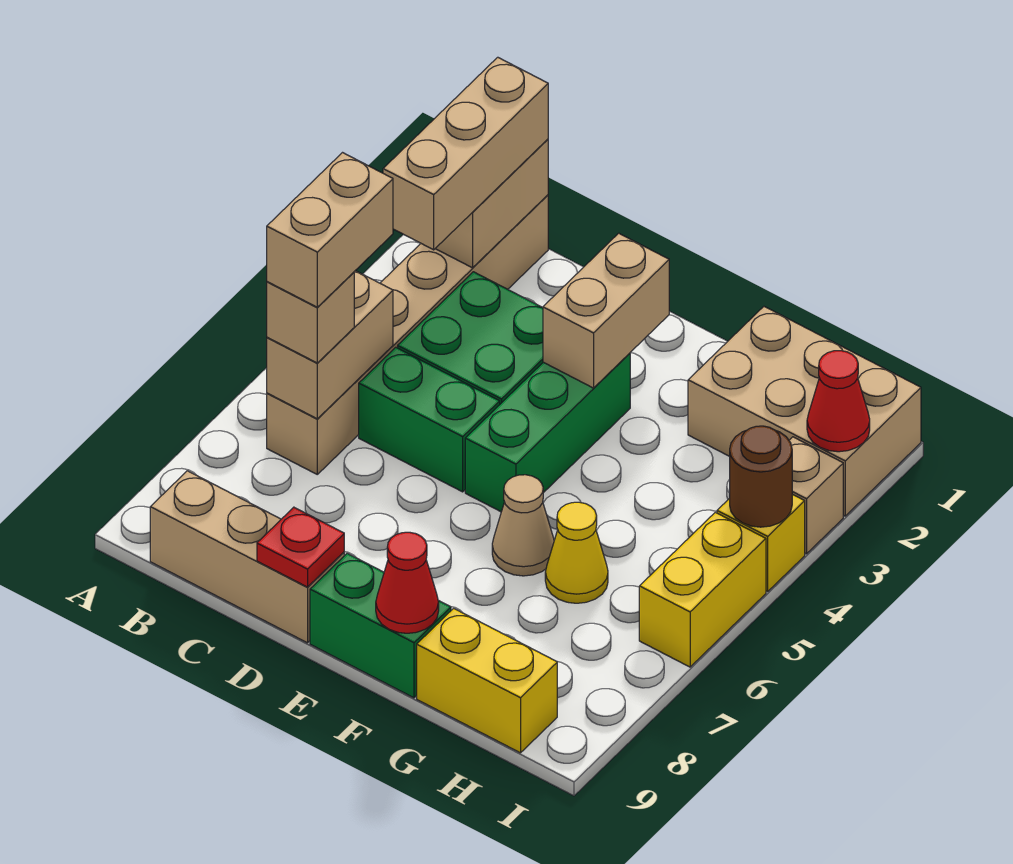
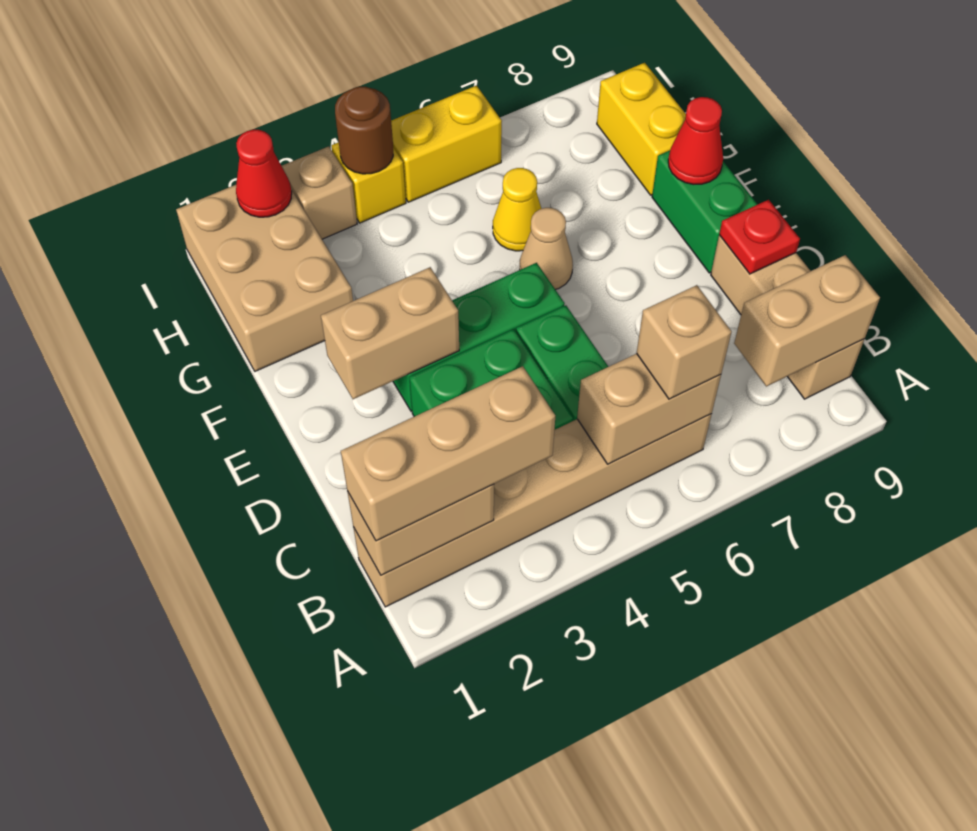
tan 1x2 brick [267,153,393,307] -> tan 1x2 brick moved to [734,255,880,386]

